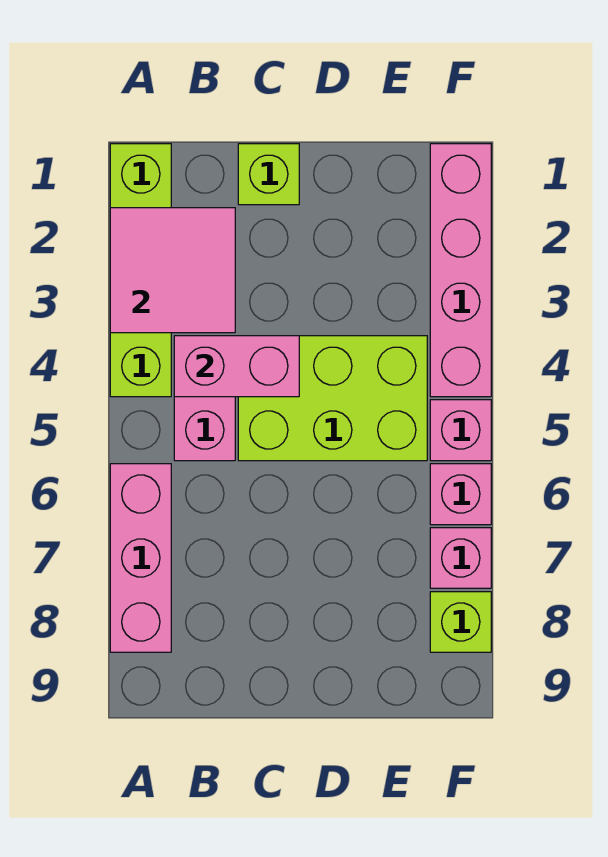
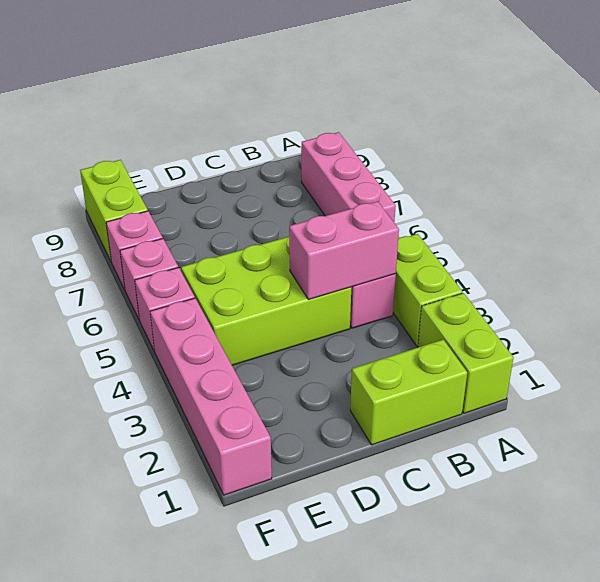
pink 2x2 tile [110,208,235,333] -> none
lime 1x1 brick [238,144,299,205] -> lime 1x2 brick [350,340,467,445]
lime 1x1 brick [430,592,491,652] -> lime 1x2 brick [80,160,148,261]

